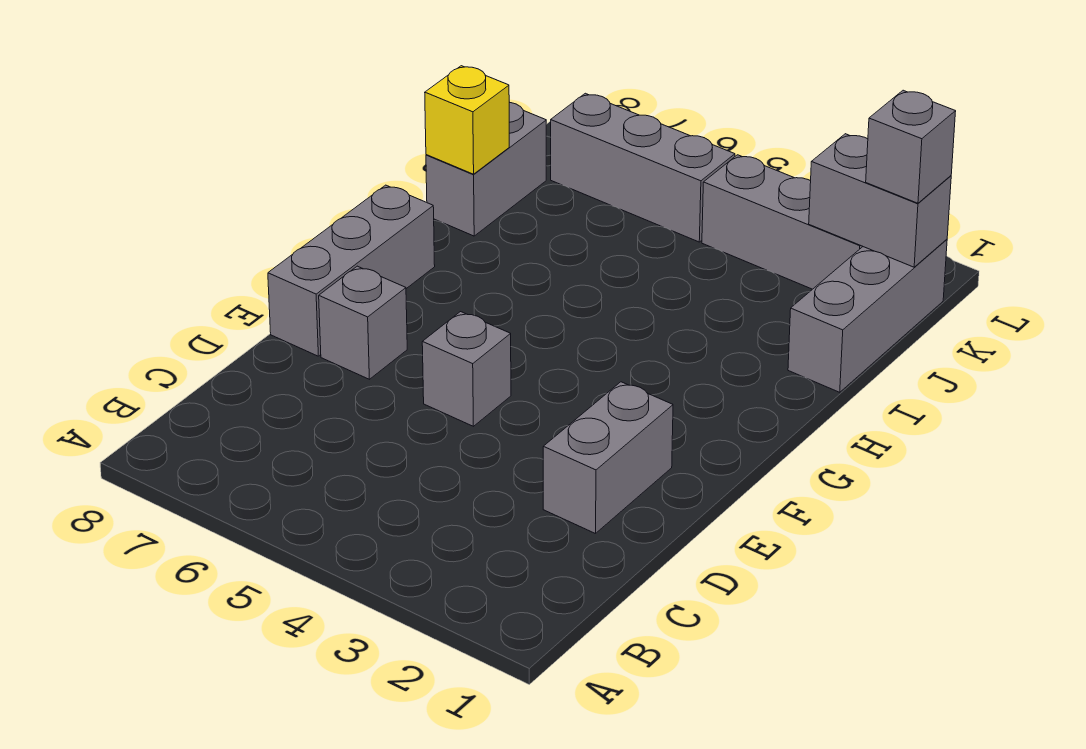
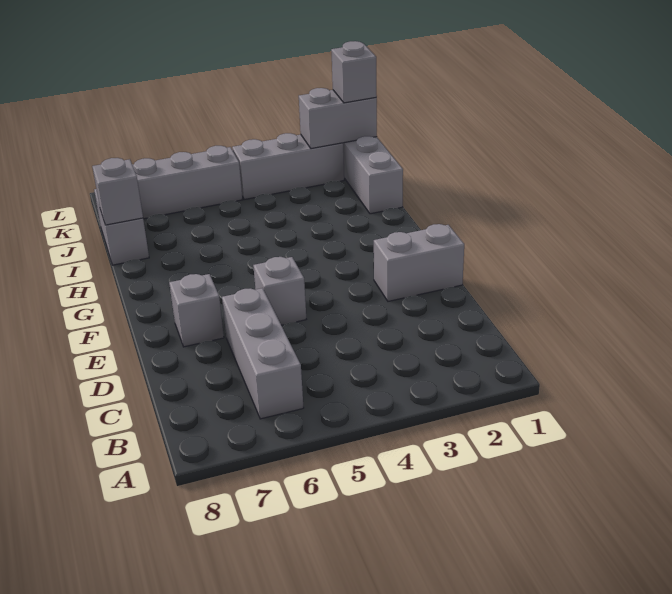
grey 1x2 brick [543,382,673,534] -> grey 1x2 brick turned to [374,224,464,301]
grey 1x3 brick [268,185,435,356] -> grey 1x3 brick moved to [222,288,304,419]
yellow 1x1 brick [425,66,509,174] -> grey 1x1 brick [92,158,143,225]

